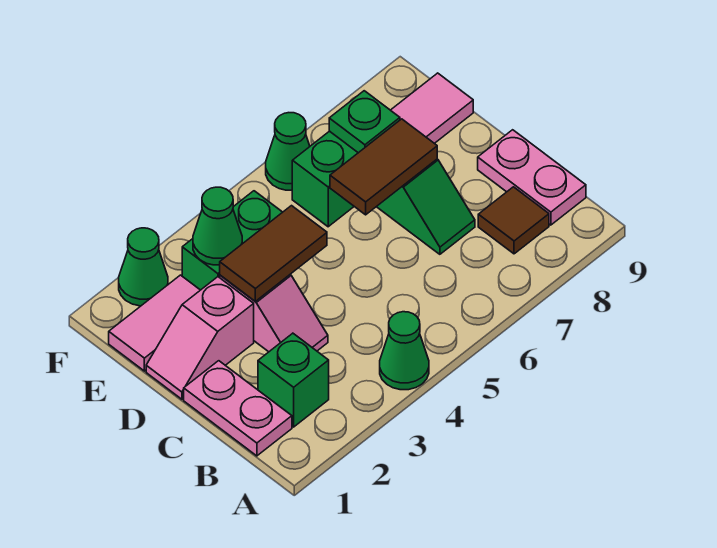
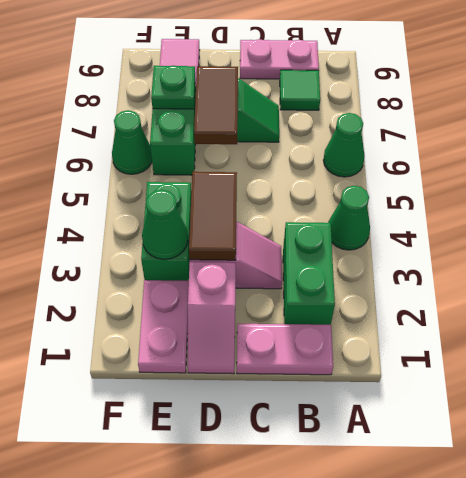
green 1x1 brick [258,333,329,427] -> green 1x2 brick [283,222,335,325]
brown 1x1 tile [478,187,549,254] -> green 1x1 tile [280,70,320,110]
pink 1x2 tile [109,275,200,371] -> pink 1x2 plate [138,280,189,373]
green 1x1 cone [119,228,168,306] -> green 1x1 cone moved to [323,113,365,177]

